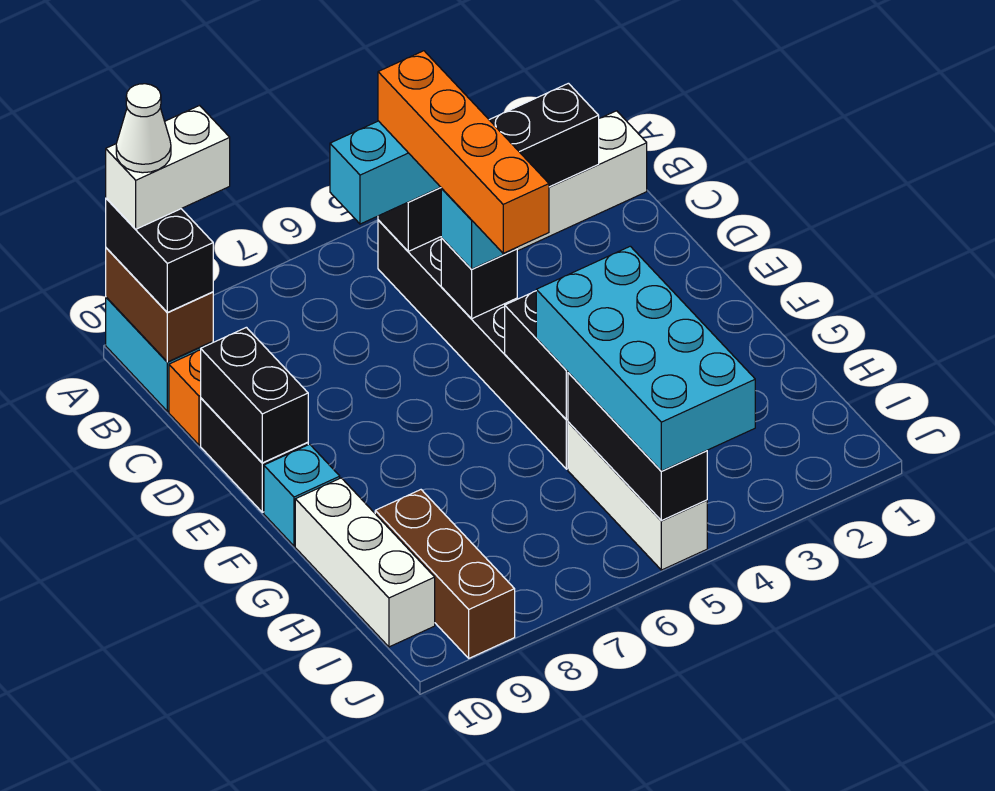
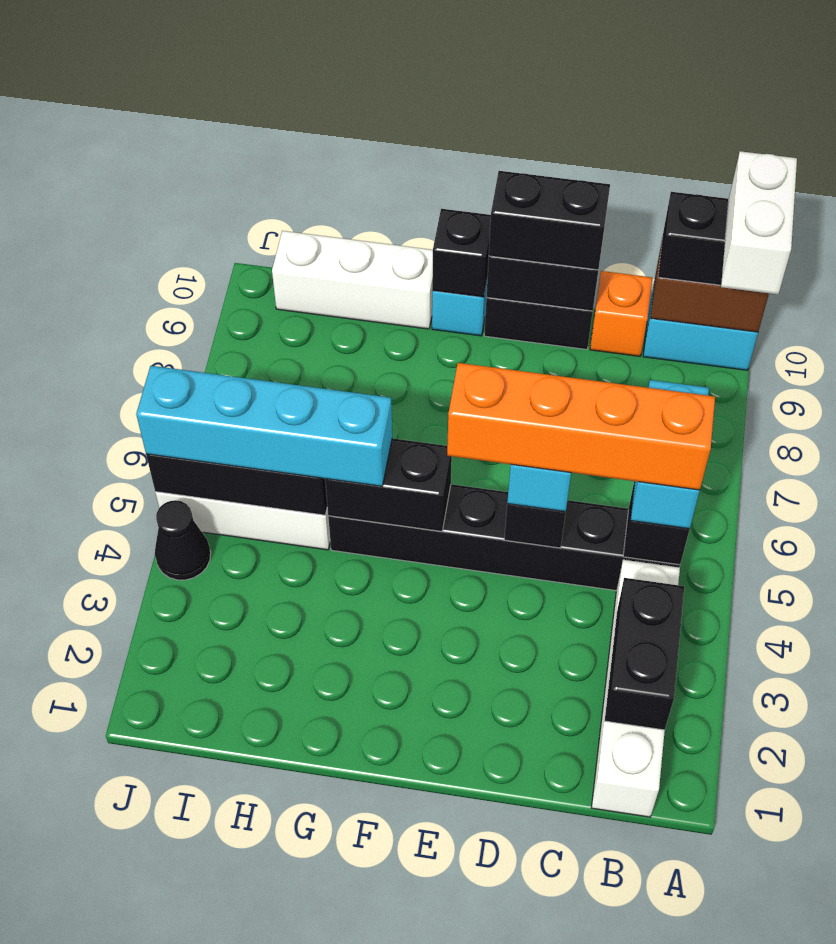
white 1x1 cone [116,84,171,173] -> none
none -> black 1x2 brick [489,171,610,270]
none -> black 1x1 brick [432,209,491,297]
cyan 2x4 brick [536,246,755,471] -> cyan 1x4 brick [136,366,392,486]
brown 1x3 brick [375,490,515,658] -> none
none -> black 1x1 cone [155,500,211,580]

